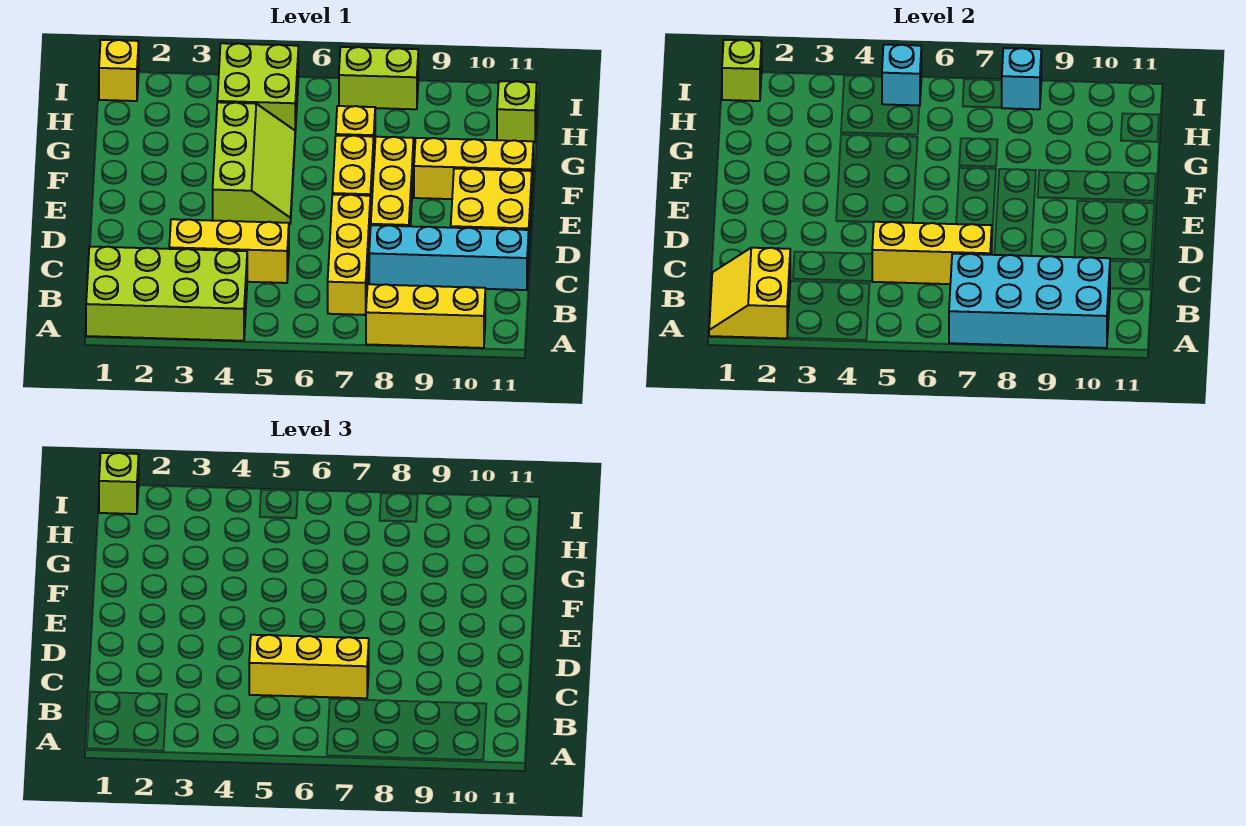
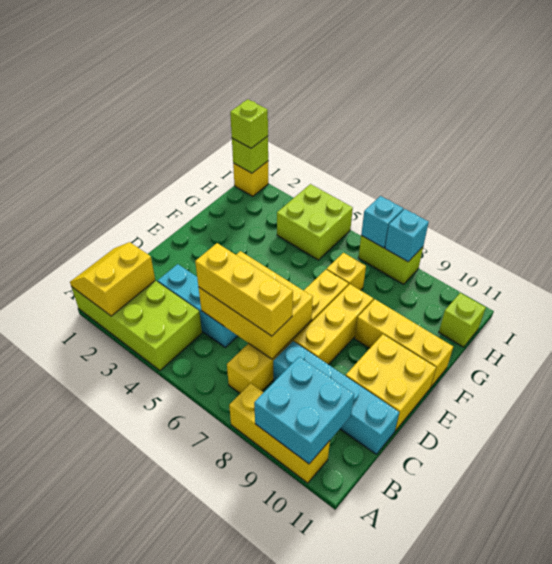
cyan 2x4 brick [949,254,1110,348] -> cyan 2x2 brick [254,357,354,464]
yellow 1x3 brick [169,219,289,283] -> cyan 1x3 brick [158,264,237,347]
yellow 1x3 brick [872,222,992,284] -> yellow 2x3 brick [199,251,313,359]
lime 2x3 slope [213,102,295,224] -> none
cyan 1x1 brick [882,45,921,106] -> cyan 1x1 brick moved to [361,196,404,248]

